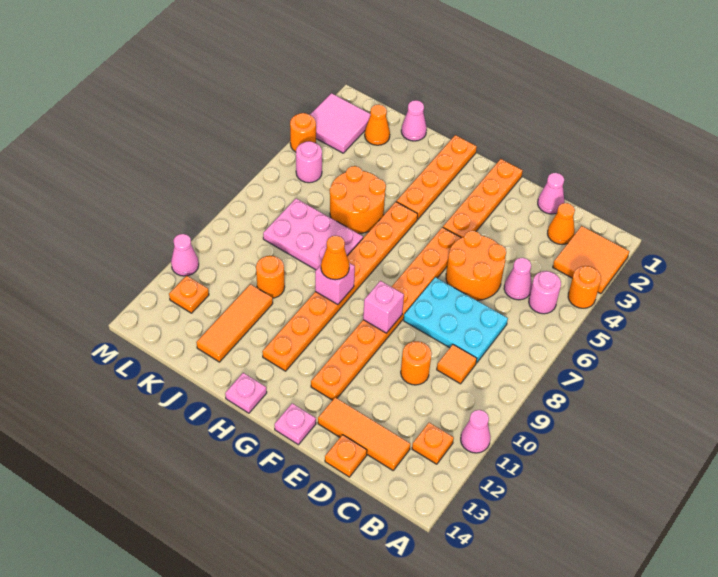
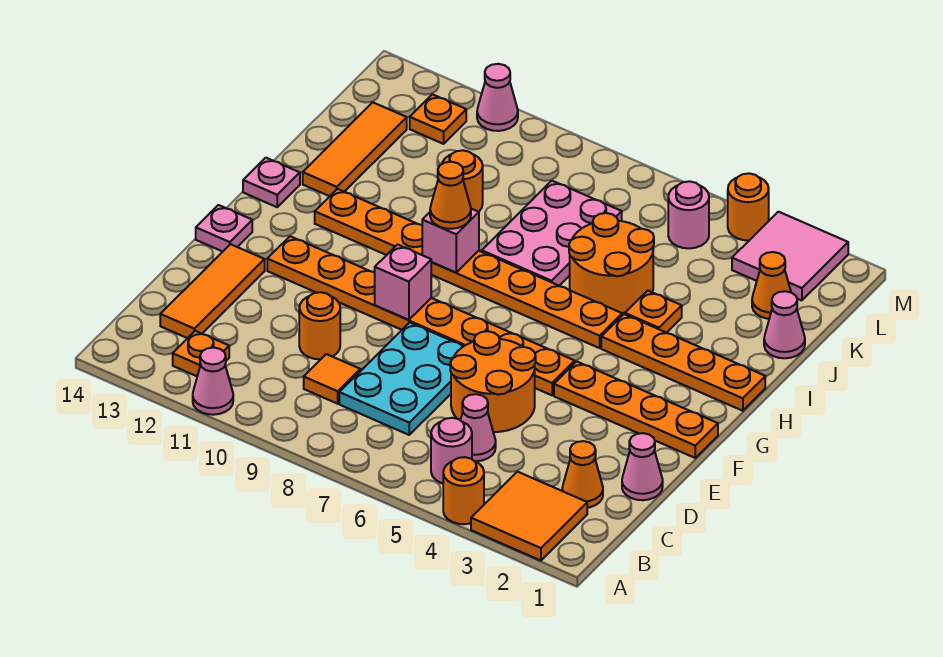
orange 1x1 plate [325,435,367,477] -> orange 1x1 plate moved to [625,291,682,333]
orange 1x3 tile [196,284,273,362] -> orange 1x3 tile turned to [303,102,407,196]

